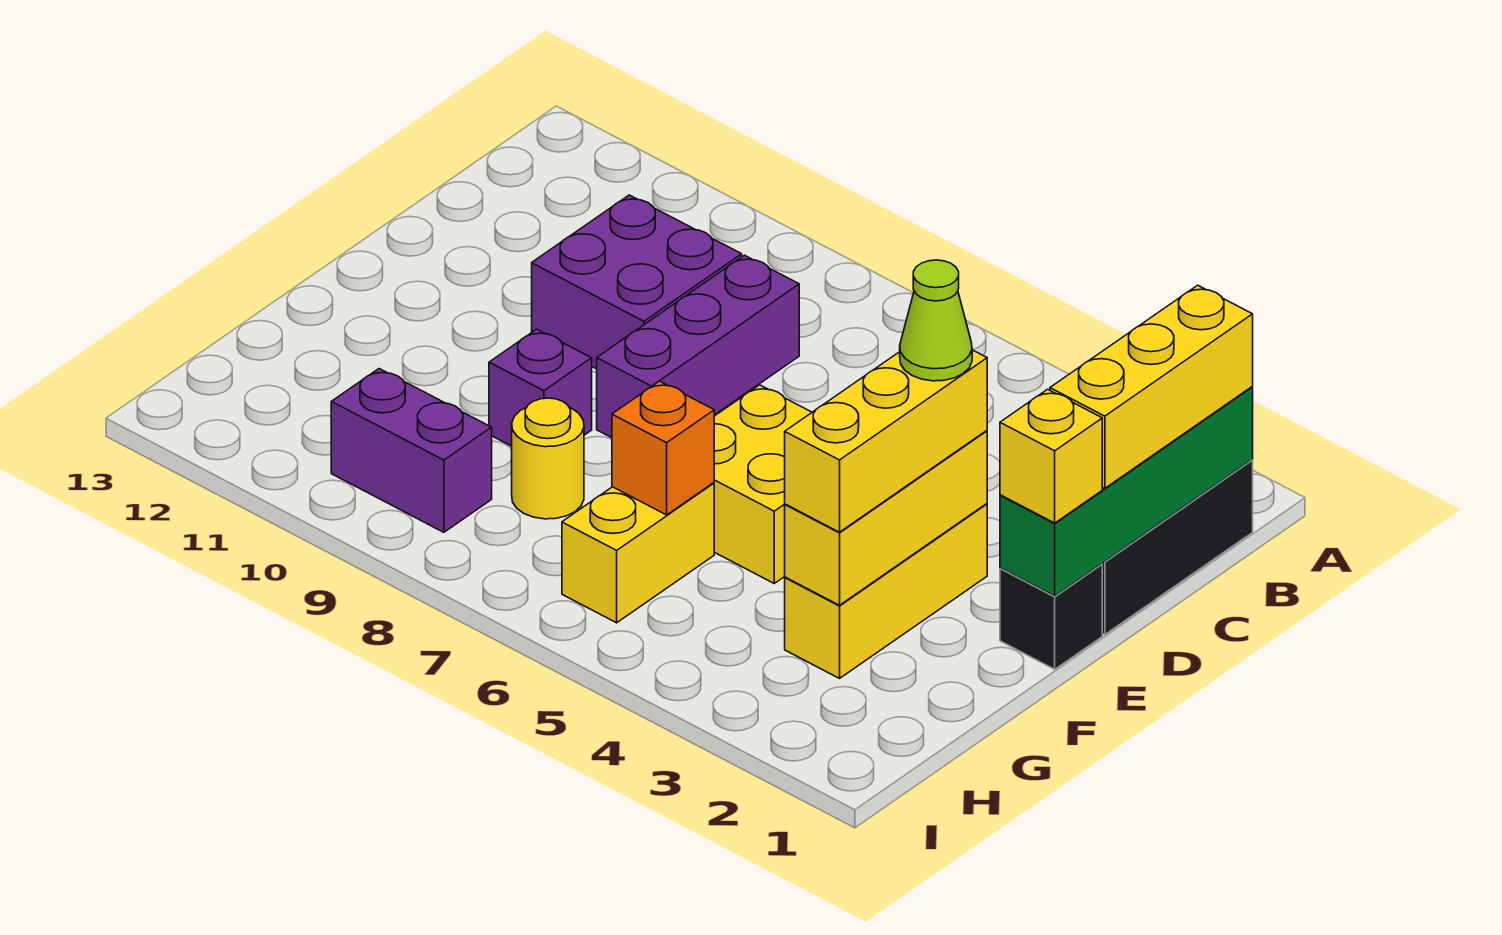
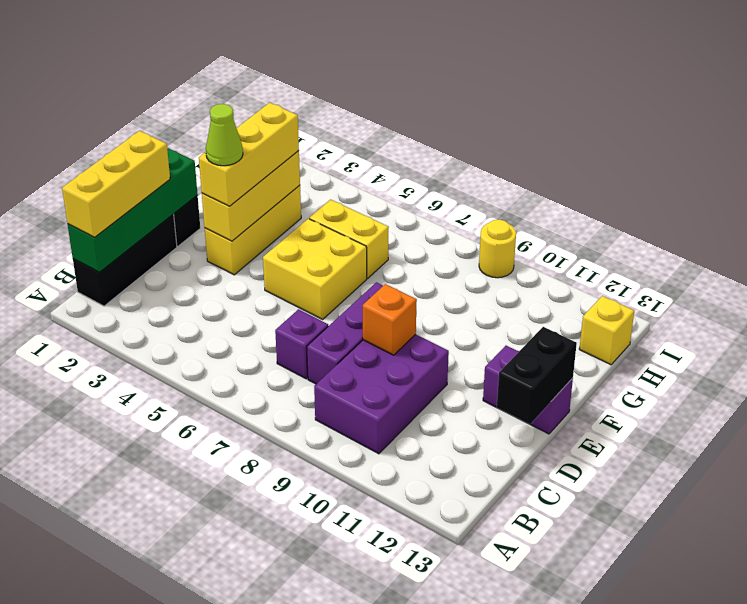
purple 2x2 brick [532,195,742,369] -> purple 2x3 brick [314,334,449,454]
none -> black 1x2 brick [497,327,577,424]
yellow 1x1 brick [1000,389,1102,523] -> yellow 1x1 brick moved to [579,296,634,365]
purple 1x1 brick [489,329,592,446] -> purple 1x1 brick moved to [275,309,328,379]
yellow 1x2 brick [562,483,714,623] -> yellow 1x2 brick turned to [309,200,389,278]
orange 1x1 brick [612,381,714,515] -> orange 1x1 brick moved to [363,284,417,355]
yellow 1x1 round brick [512,398,584,519] -> yellow 1x1 round brick moved to [479,219,516,278]
purple 1x2 brick [331,369,492,532] -> purple 1x2 brick moved to [483,346,573,434]

